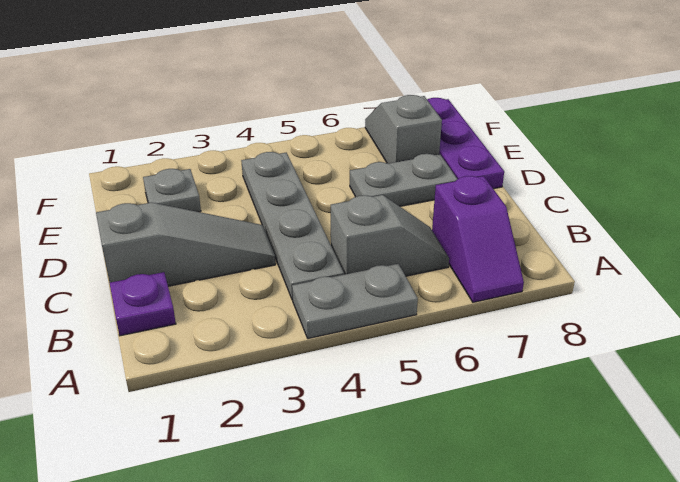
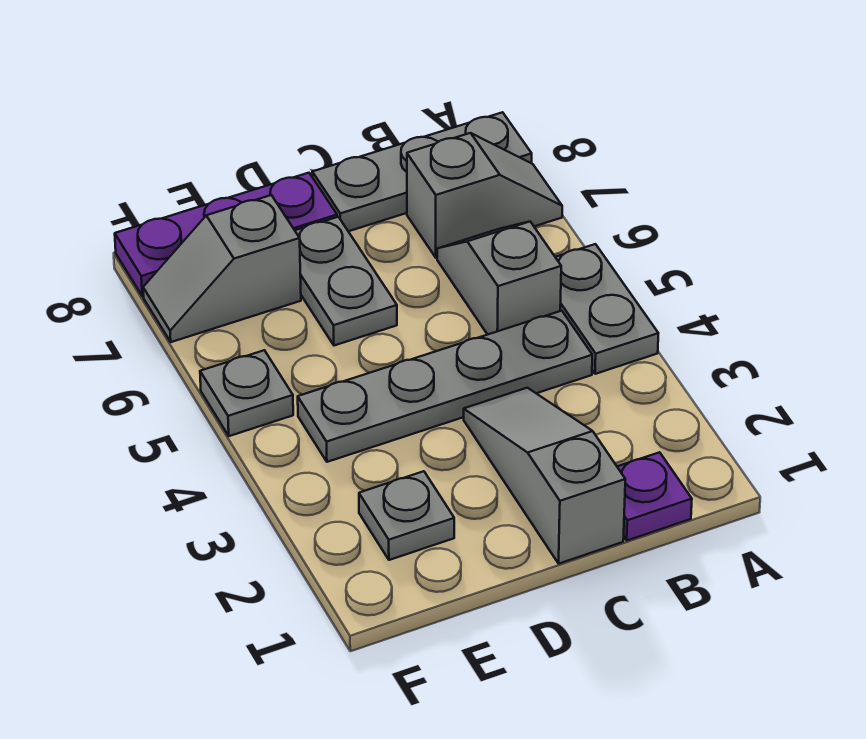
purple 1x2 slope [432,176,524,302] -> grey 1x2 slope [407,133,562,258]
none -> grey 1x3 plate [312,112,532,231]
none -> grey 1x1 plate [200,350,293,436]

